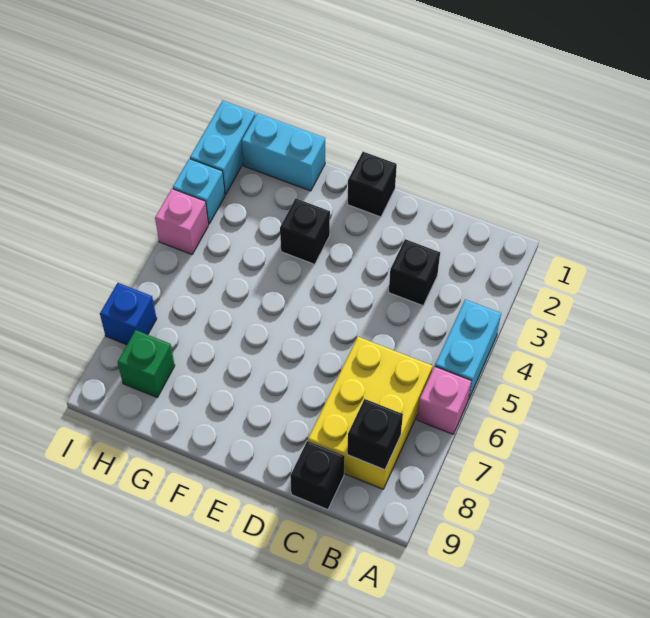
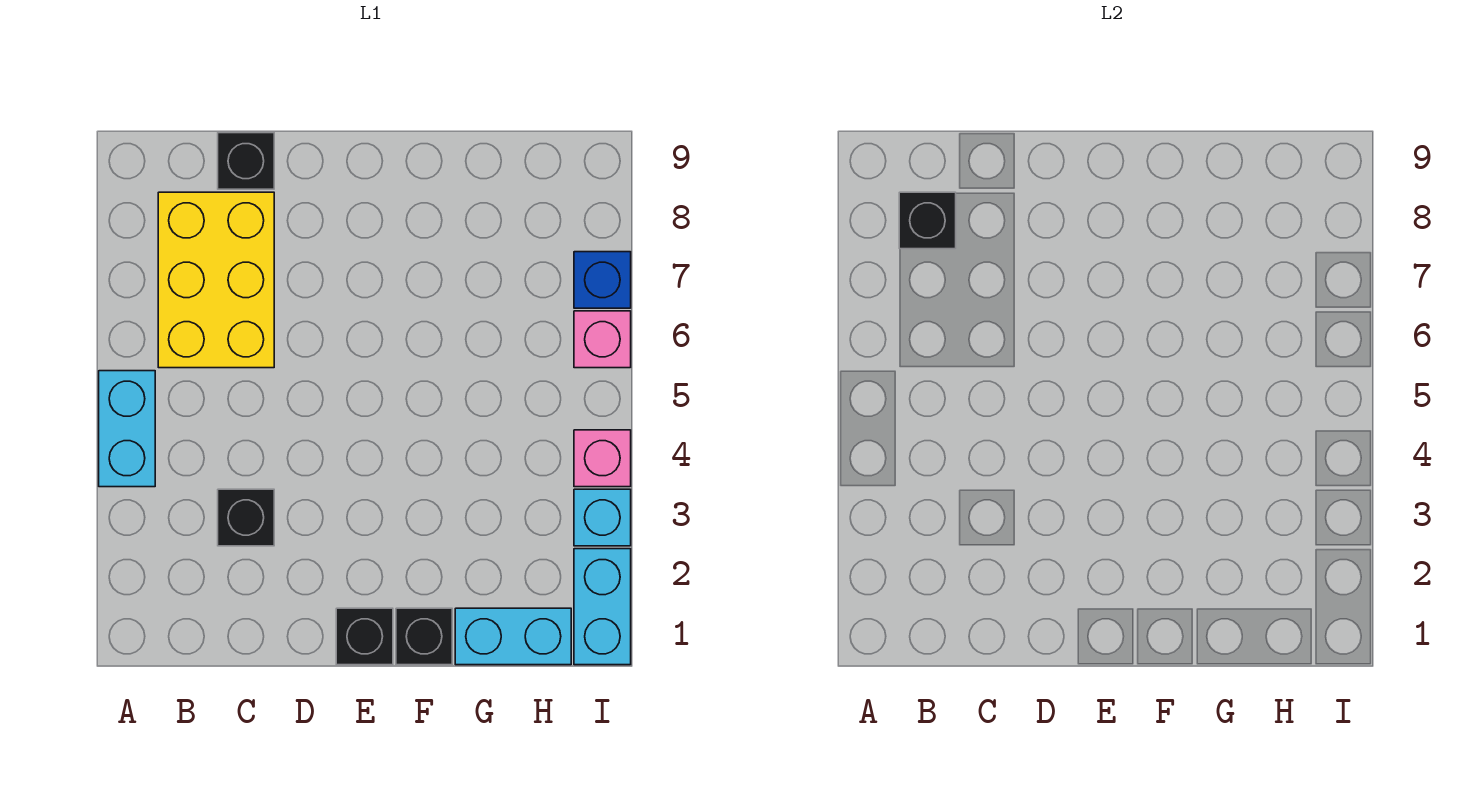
pink 1x1 brick [417,367,471,434] -> pink 1x1 brick moved to [574,311,631,368]
black 1x1 brick [280,198,330,264] -> black 1x1 brick moved to [396,608,452,665]
green 1x1 brick [118,330,175,397] -> none

